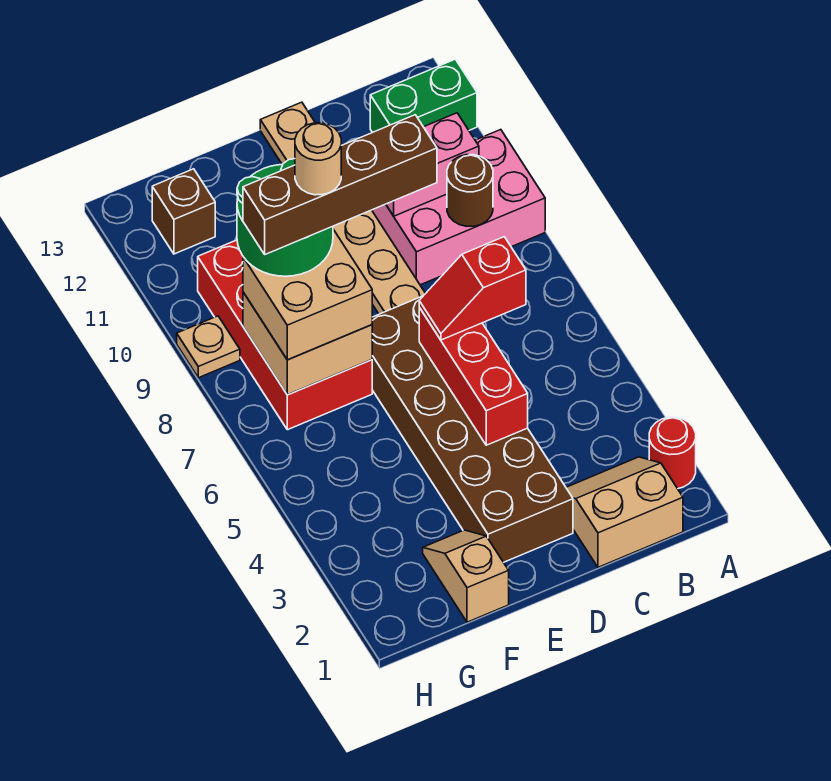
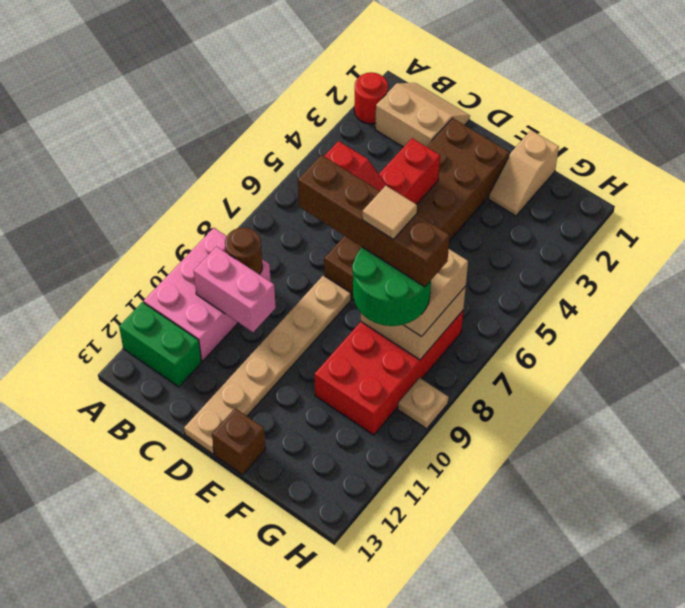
pink 2x3 brick [372,130,545,285] -> pink 2x3 brick turned to [144,228,271,361]
tan 2x2 slope [566,457,683,567] -> tan 2x2 slope turned to [375,83,470,147]
tan 1x1 round brick [295,123,341,195] -> tan 1x1 tile [362,186,417,239]
brown 1x1 brick [152,169,215,254] -> brown 1x1 brick moved to [212,408,266,475]

